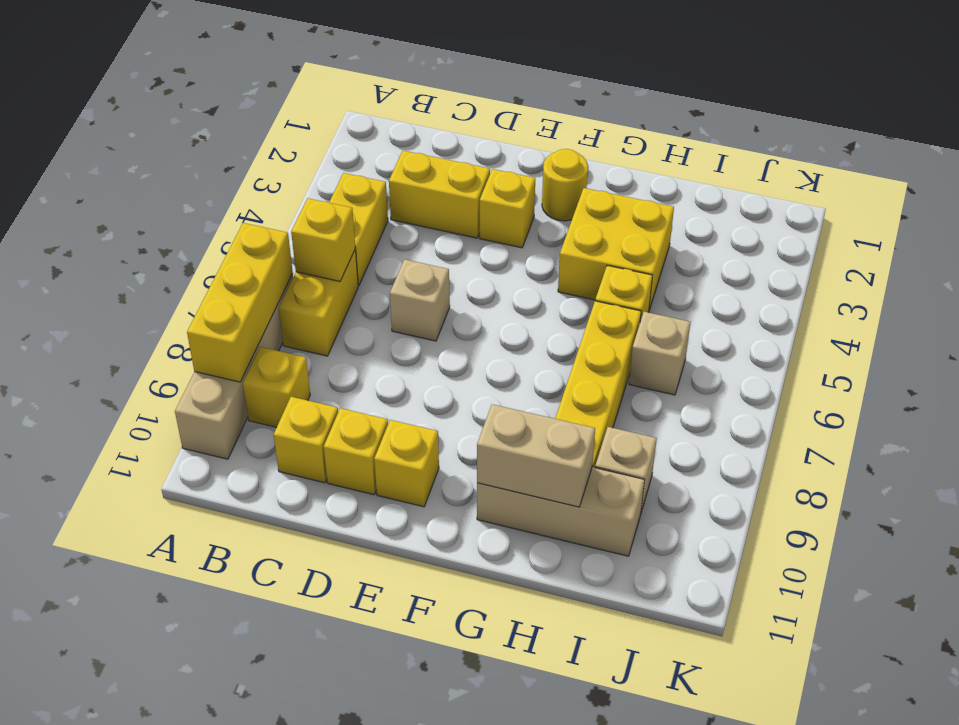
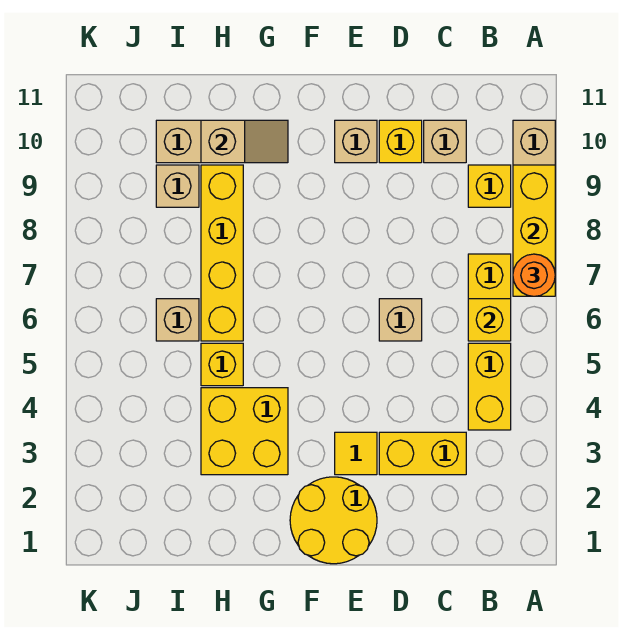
none -> orange 1x1 round brick [513,254,555,296]
yellow 1x1 brick [274,397,338,483] -> tan 1x1 brick [424,120,466,163]
yellow 1x1 brick [480,169,535,248] -> yellow 1x1 tile [335,432,377,475]
yellow 1x1 brick [374,420,439,507] -> tan 1x1 brick [335,120,377,163]
yellow 1x1 round brick [542,149,588,221] -> yellow 2x2 round brick [290,477,377,564]
tan 1x2 brick [477,404,595,507] -> tan 1x2 slope [201,120,288,163]

